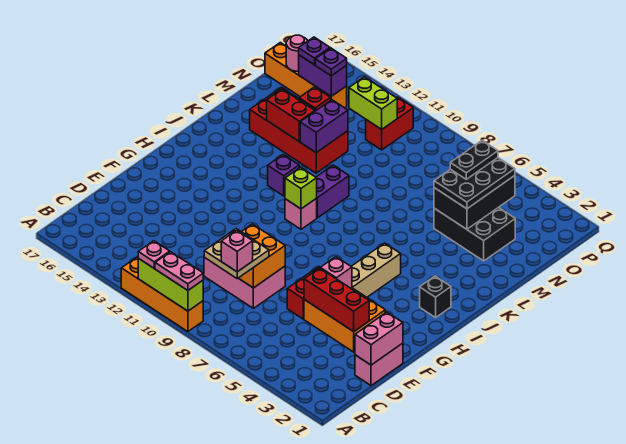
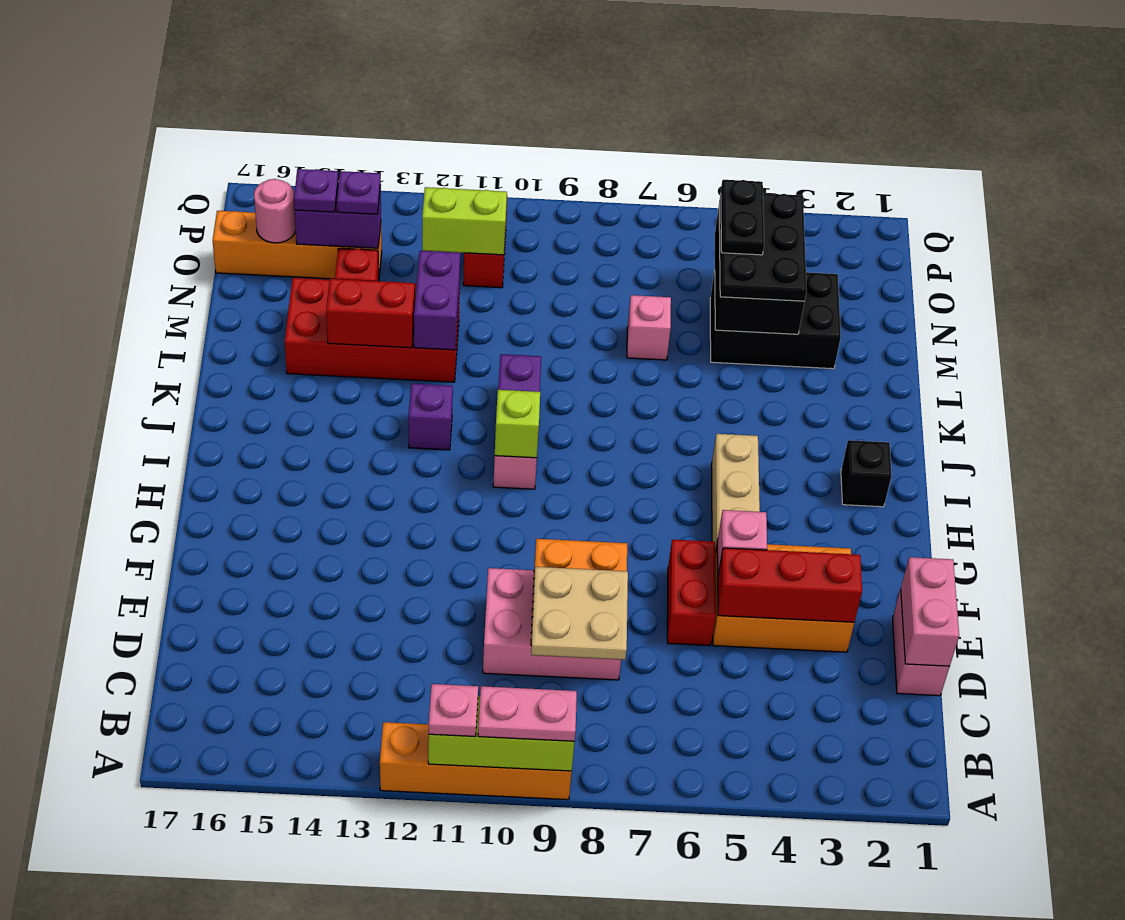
pink 1x1 brick [221,230,253,272] -> pink 1x1 brick moved to [627,295,671,360]

